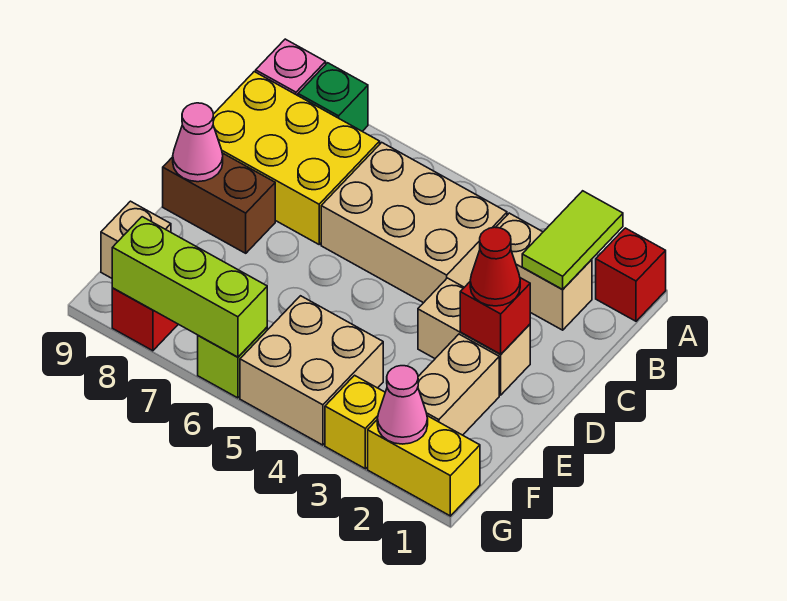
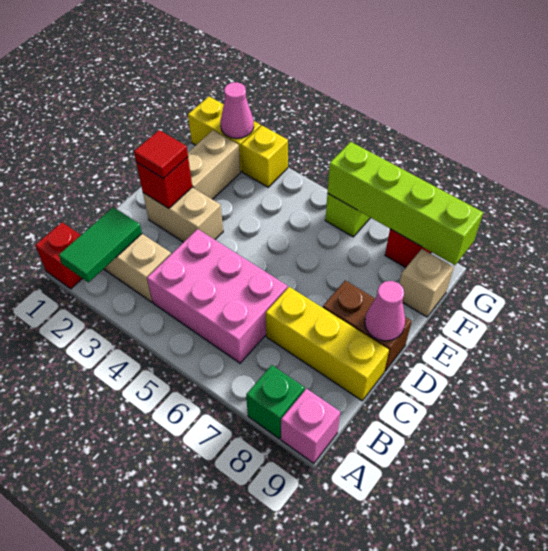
lime 1x2 tile [522,191,623,290] -> green 1x2 tile [59,207,142,282]
tan 2x3 brick [321,142,507,303] -> pink 2x3 brick [147,229,288,363]
yellow 2x3 brick [213,72,380,244] -> yellow 1x3 brick [266,287,389,401]
red 1x1 cone [470,227,520,306] -> red 1x1 tile [134,130,188,179]
tan 2x2 brick [240,296,383,445] -> none
lime 1x3 brick [112,217,267,357] -> lime 1x4 brick [327,142,483,265]

